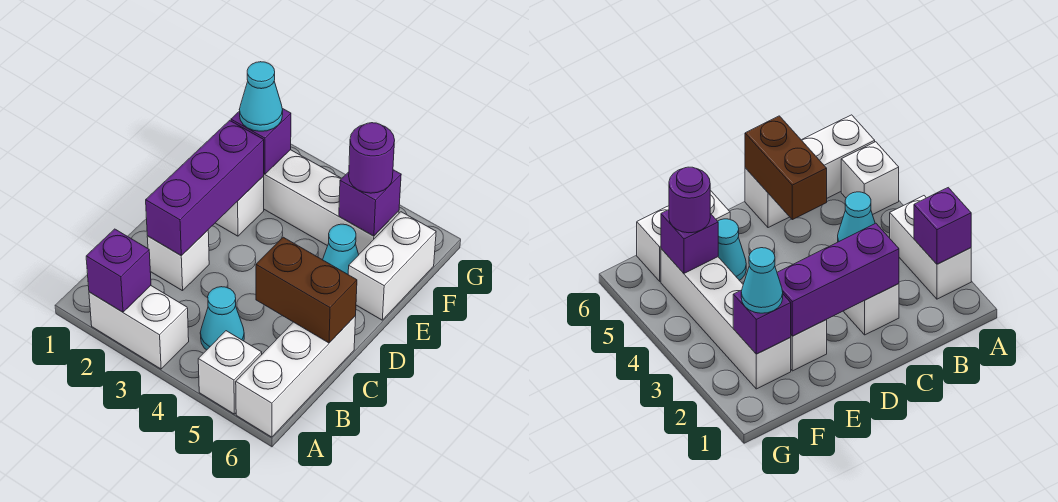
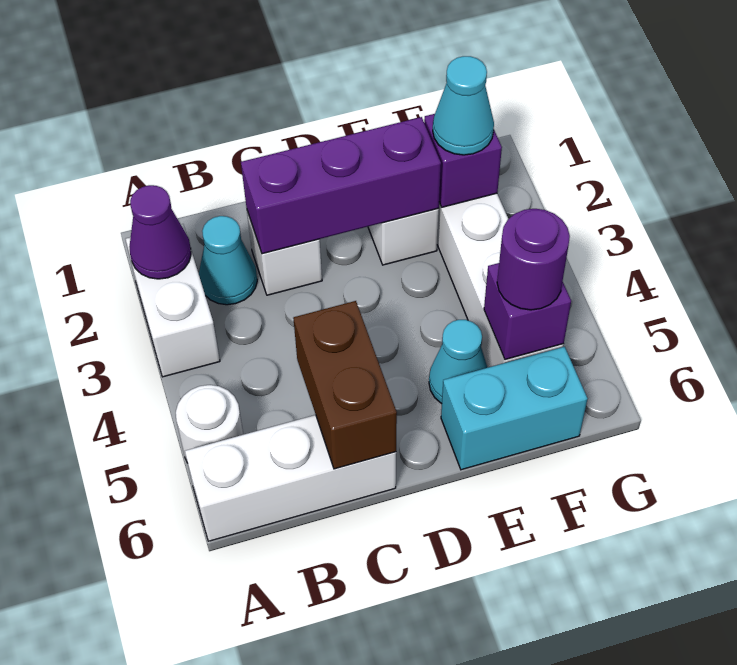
purple 1x1 brick [86,229,151,312] -> purple 1x1 cone [129,185,191,279]
white 1x1 brick [198,331,262,414] -> white 1x1 round brick [176,385,243,461]
cyan 1x1 cone [200,287,244,350] -> cyan 1x1 cone moved to [199,216,257,305]
white 1x2 brick [348,212,436,320] -> cyan 1x2 brick [441,347,588,470]

